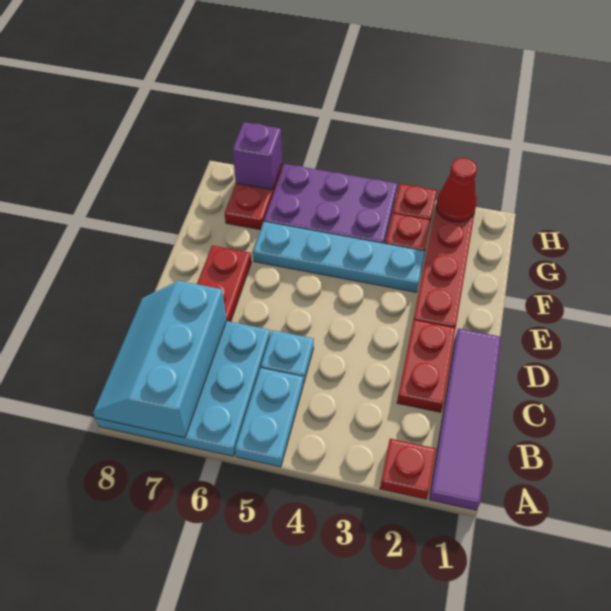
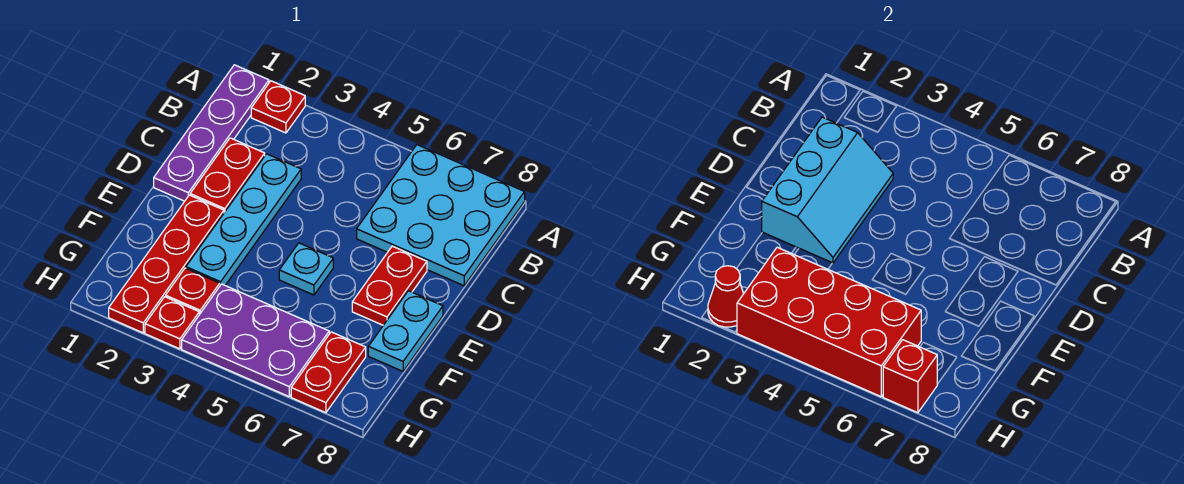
purple 1x4 tile [429,328,501,510] -> purple 1x4 plate [154,65,269,201]
cyan 1x2 plate [235,368,303,467] -> cyan 1x2 plate moved to [368,291,443,371]
cyan 2x3 slope [93,281,226,438] -> cyan 2x3 slope moved to [762,117,893,263]
cyan 1x1 plate [261,330,314,384] -> cyan 1x1 plate moved to [279,243,333,295]
cyan 1x4 plate [253,222,425,292] -> cyan 1x4 plate turned to [186,154,301,285]
none -> red 2x4 brick [737,247,921,396]
purple 1x1 brick [232,122,282,190] -> red 1x1 brick [883,340,937,413]

